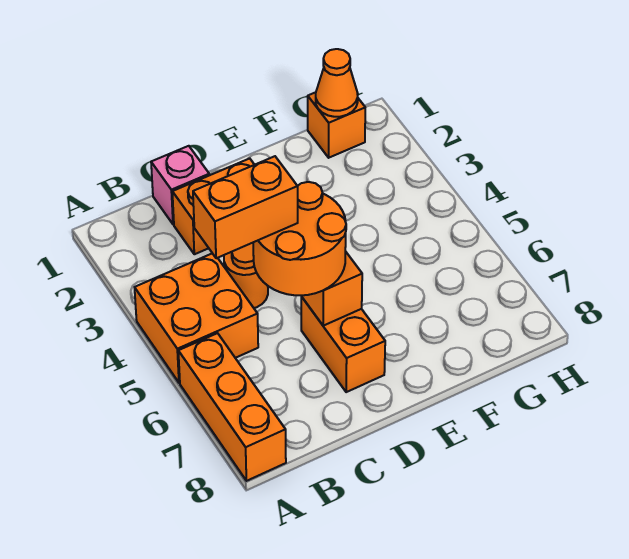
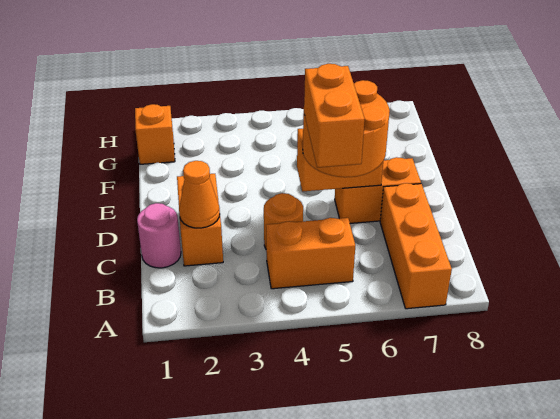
orange 2x2 brick [135,253,258,383] -> orange 1x2 brick [266,218,355,289]
orange 1x3 brick [178,333,286,481] -> orange 1x3 brick turned to [380,183,452,309]
pink 1x1 brick [151,146,209,224] -> pink 1x1 round brick [137,203,181,268]
orange 1x1 cone [316,49,358,117] -> orange 1x1 cone moved to [179,161,220,228]

